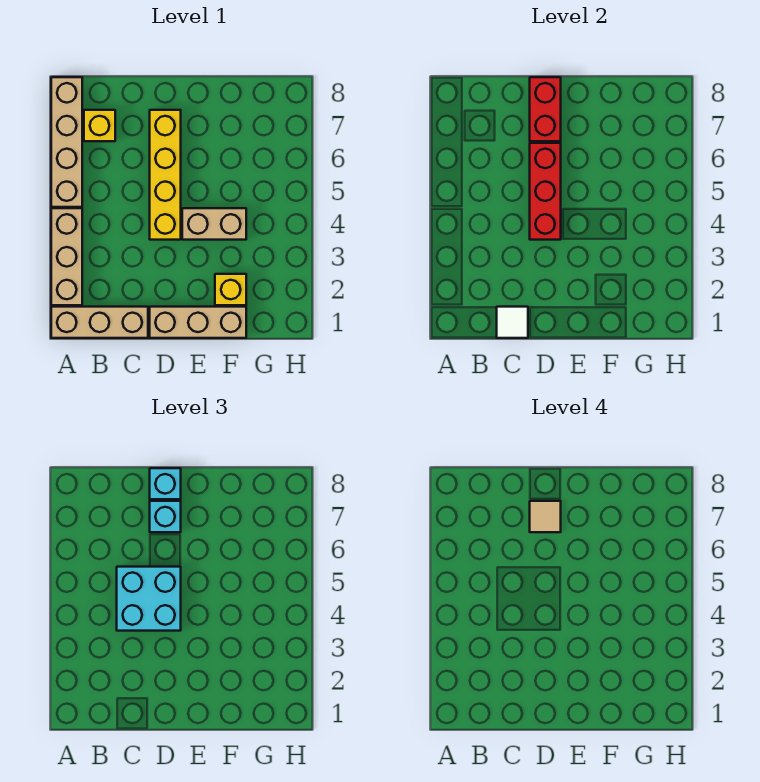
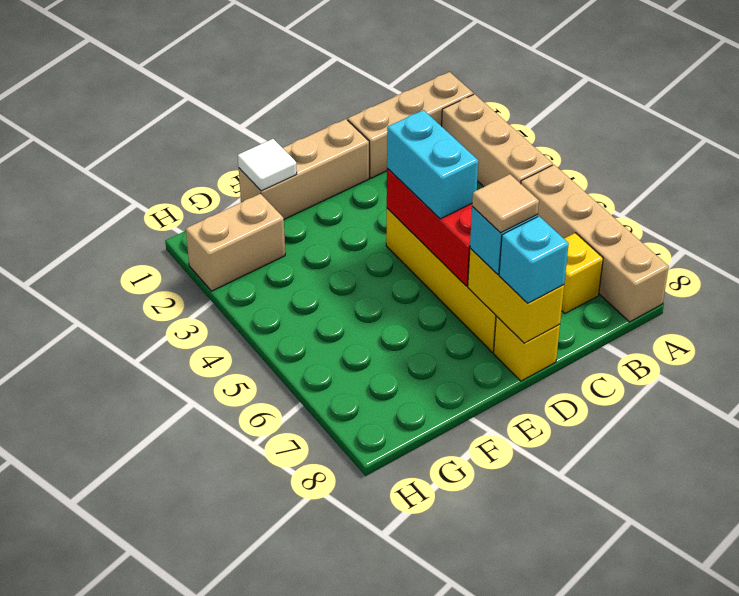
white 1x1 tile [497,307,528,338] -> white 1x1 tile moved to [238,139,297,191]
cyan 2x2 brick [117,567,181,631] -> cyan 1x2 brick [387,110,478,219]
red 1x2 brick [530,77,561,141] -> yellow 1x2 brick [468,248,564,343]
tan 1x2 brick [182,208,246,240] -> tan 1x2 brick moved to [186,194,285,291]
yellow 1x1 brick [215,274,246,305] -> yellow 1x1 brick moved to [494,316,560,381]

